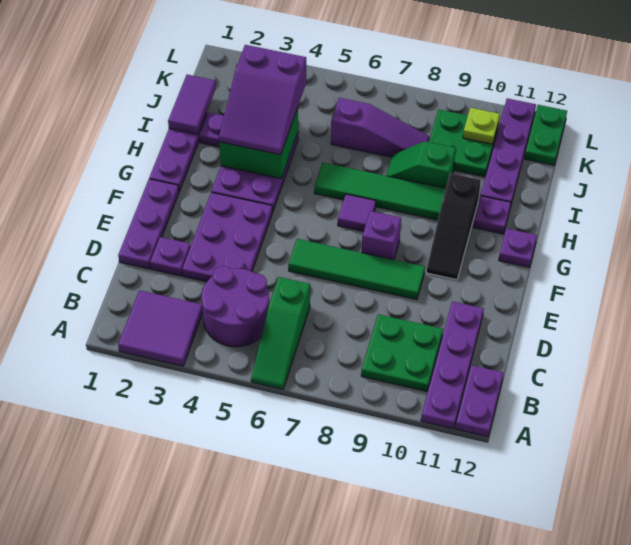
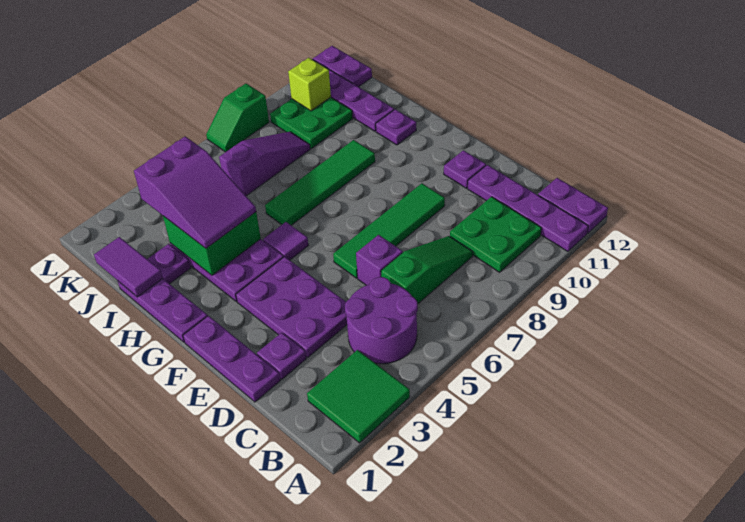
purple 2x2 tile [118,290,203,366] -> green 2x2 tile [307,350,410,443]
green 1x3 slope [251,277,310,389] -> green 1x3 slope turned to [381,236,473,304]
purple 1x1 brick [362,211,401,260] -> purple 1x1 brick moved to [356,235,403,285]
black 1x3 slope [426,173,481,280] -> none
purple 1x1 tile [338,194,376,231] -> purple 1x1 tile moved to [263,222,308,260]
purple 1x1 plate [499,228,537,267] -> purple 1x1 plate moved to [444,150,486,188]
green 1x2 slope [386,141,456,188] -> green 1x2 slope moved to [206,83,269,152]
lime 1x1 plate [463,108,500,144] -> lime 1x1 brick [288,58,331,111]
green 1x2 plate [525,105,567,165] -> purple 1x2 plate [313,46,372,87]

